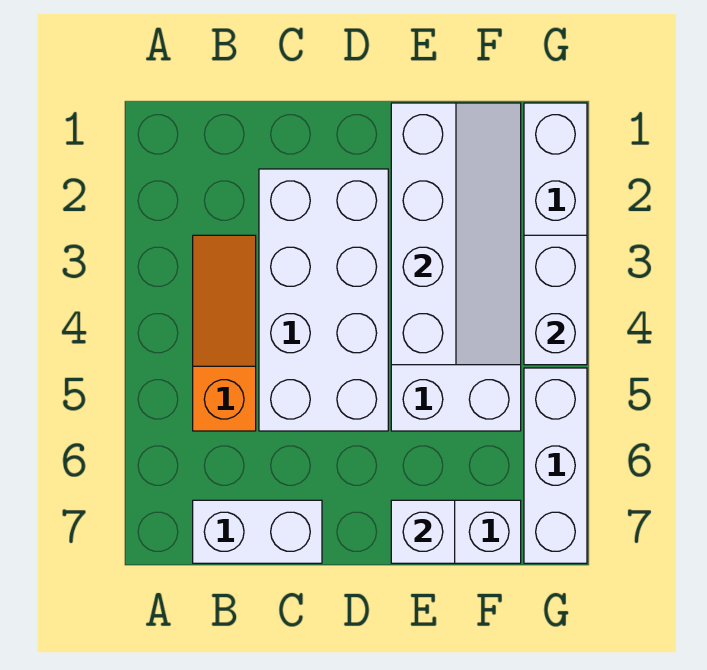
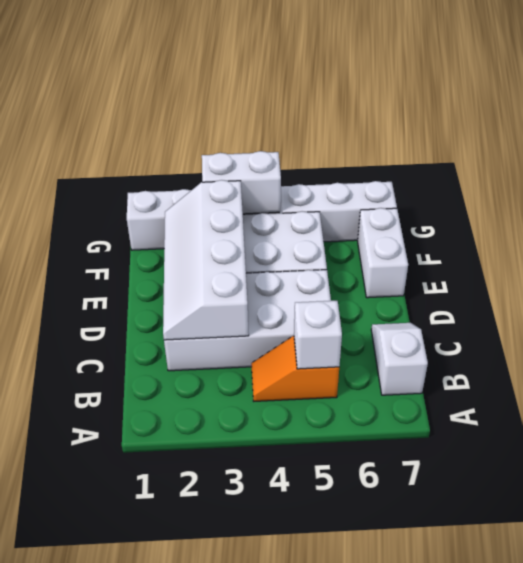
orange 1x3 slope [193,235,256,431] -> orange 1x2 slope [251,336,339,401]
white 1x2 brick [193,500,322,563] -> white 1x2 slope [371,323,428,395]
white 2x4 slope [391,103,521,365] -> white 2x4 slope turned to [163,180,249,340]
white 1x1 brick [391,500,455,563] -> white 1x1 brick moved to [294,301,342,369]

